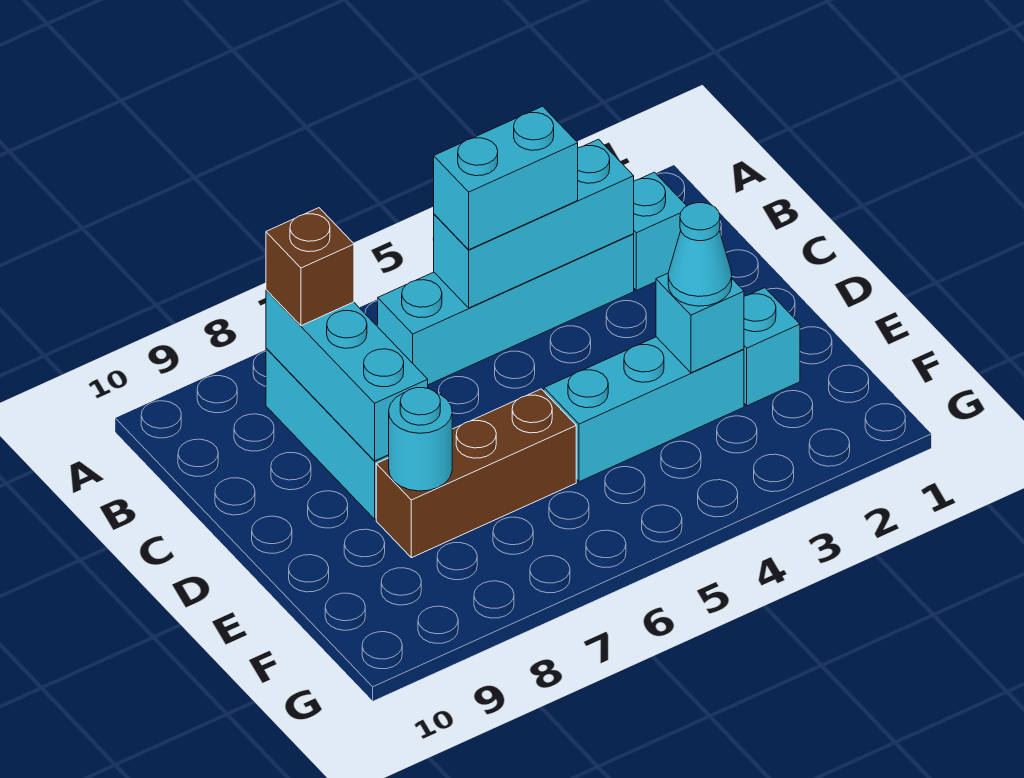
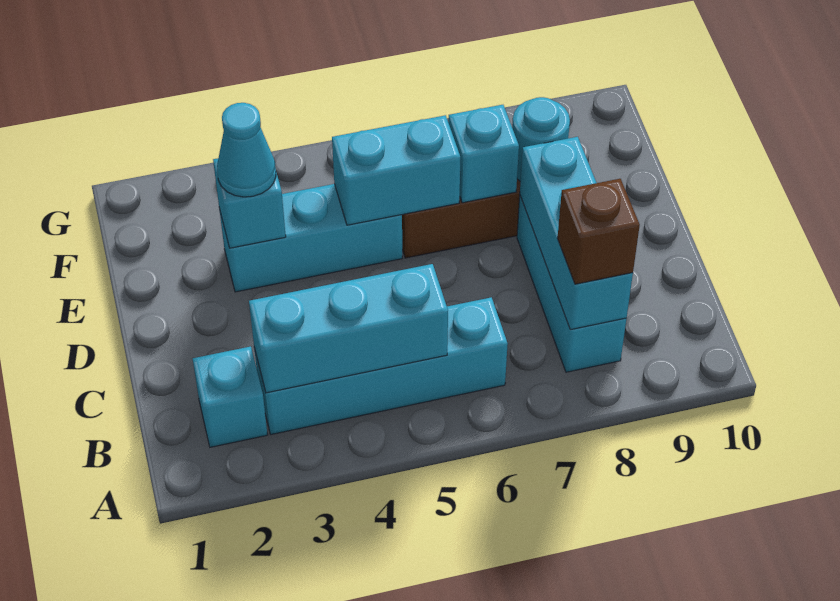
cyan 1x2 brick [434,106,578,250] -> cyan 1x2 brick moved to [332,115,460,225]
cyan 1x1 brick [744,288,800,406] -> cyan 1x1 brick moved to [448,105,519,203]

